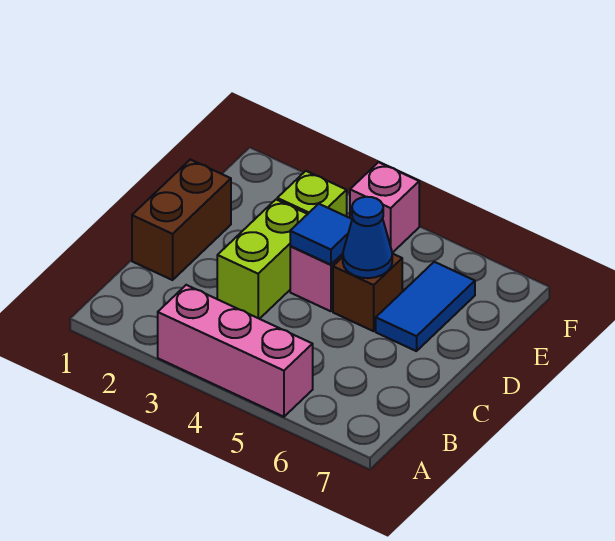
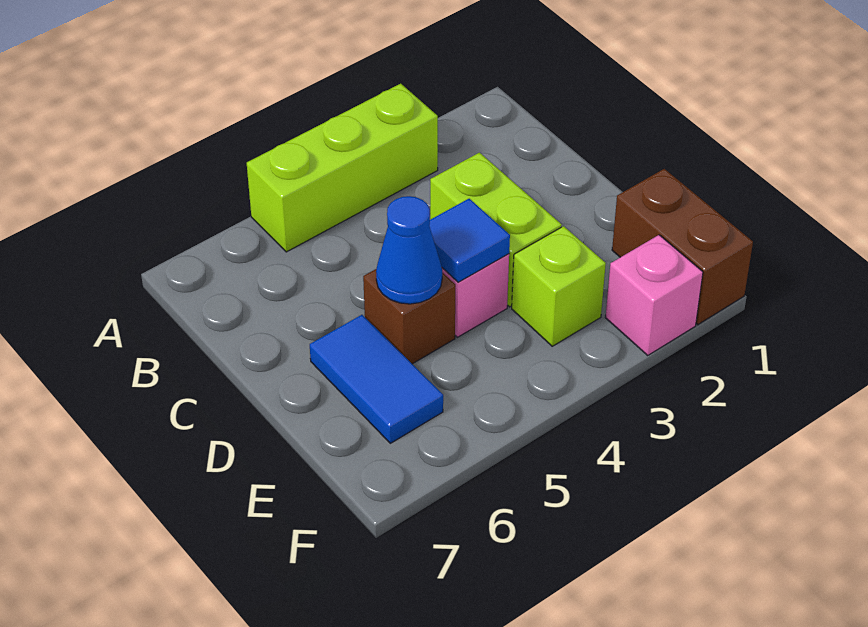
pink 1x3 brick [158,285,313,417] -> lime 1x3 brick [247,84,438,252]
brown 1x2 brick [132,160,231,280] -> brown 1x2 brick moved to [612,169,753,325]
pink 1x1 brick [350,162,419,253] -> pink 1x1 brick moved to [605,235,703,355]

